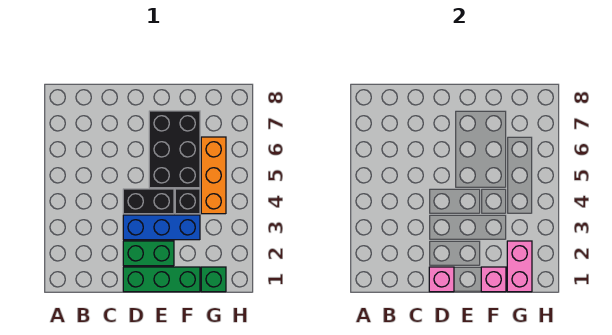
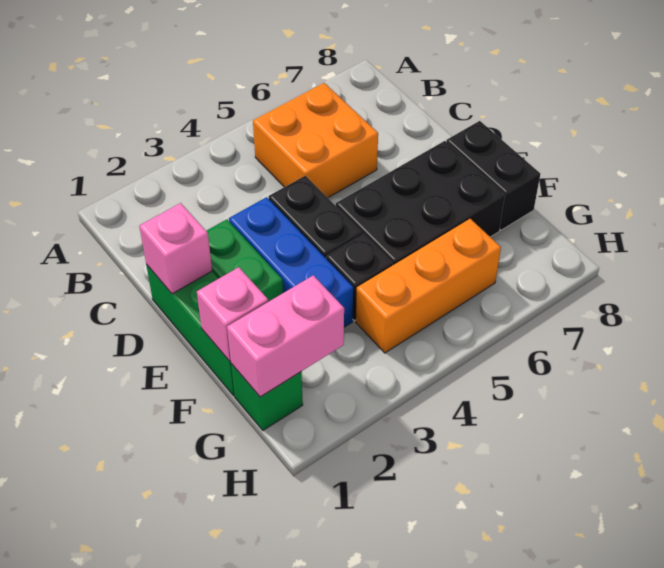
none -> orange 2x2 brick [253,83,378,198]
none -> black 1x2 brick [446,121,540,230]

